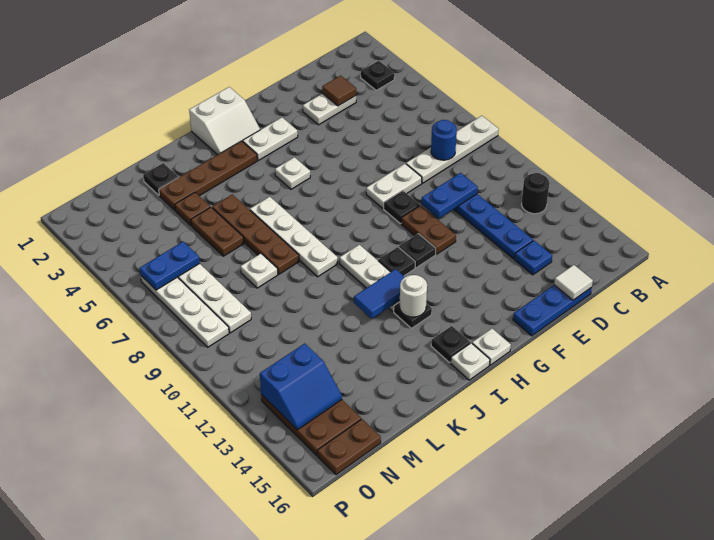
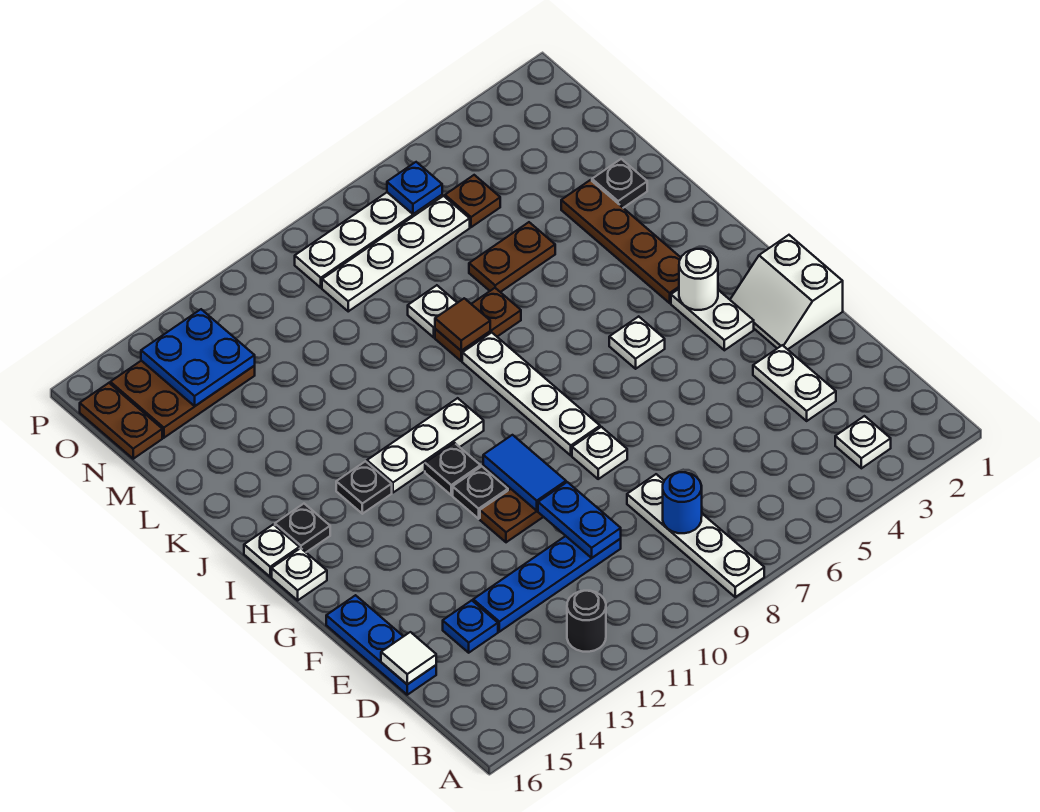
black 1x1 plate [361,61,394,90] -> white 1x1 plate [835,416,891,468]
brown 1x1 tile [322,76,356,106] -> brown 1x1 tile moved to [435,298,490,351]
white 1x2 plate [366,164,422,208] -> white 1x1 plate [572,427,627,479]
black 1x1 plate [384,191,420,224] -> none
white 2x2 slope [189,87,260,155] -> white 2x2 slope moved to [730,235,843,349]
blue 1x2 tile [354,269,404,319] -> blue 1x2 tile moved to [483,435,566,511]
white 1x1 round brick [399,275,427,317] -> white 1x1 round brick moved to [679,249,718,310]
white 1x4 plate [250,197,338,277] -> white 1x4 plate turned to [462,332,600,455]
brown 1x4 plate [212,194,299,274] -> brown 1x2 plate [435,288,521,361]
brown 1x1 plate [175,192,210,225] -> brown 1x1 plate moved to [445,175,500,227]
blue 1x2 plate [140,242,200,290] -> blue 1x1 plate [387,162,442,214]
blue 2x2 slope [260,343,342,430] -> blue 2x2 plate [141,309,255,406]

